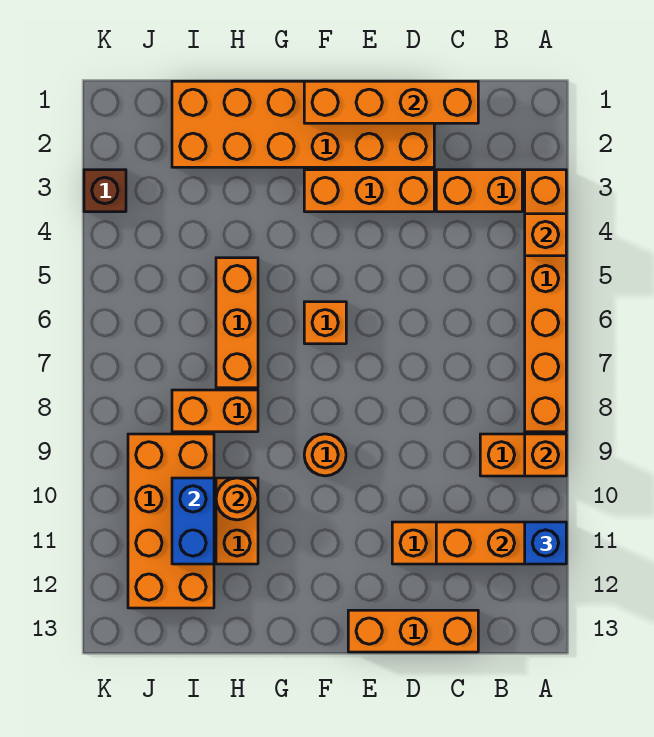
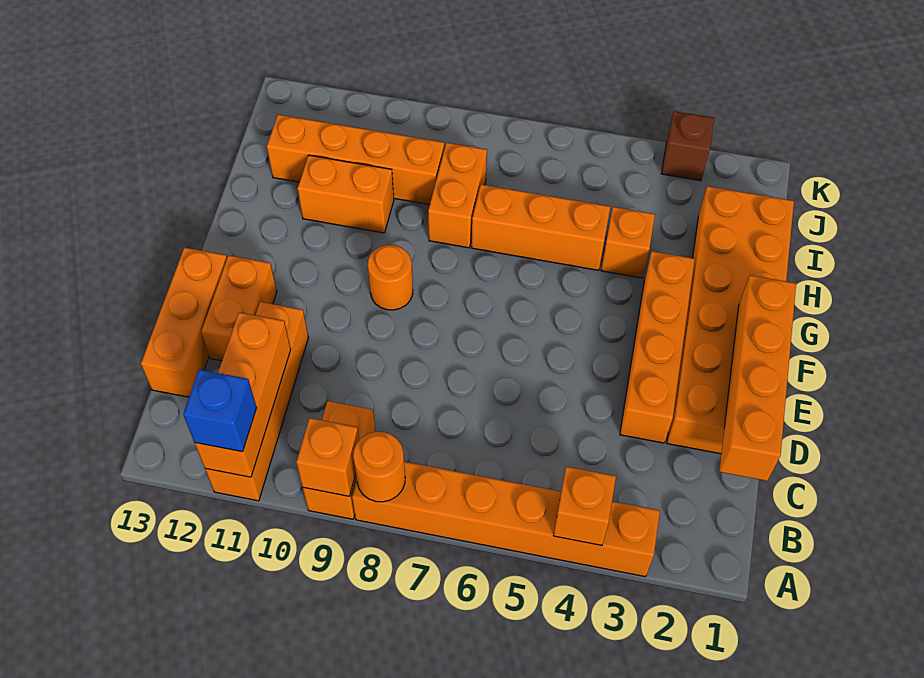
orange 1x2 brick [436,170,522,212] -> orange 1x2 brick moved to [202,255,277,361]
orange 1x3 brick [304,170,434,212] -> orange 1x4 brick [620,251,695,443]
orange 1x1 brick [304,302,346,344] -> orange 1x1 brick moved to [601,207,655,278]
orange 1x1 round brick [216,478,258,520] -> orange 1x1 round brick moved to [353,432,405,502]
orange 2x4 brick [128,434,214,608] -> orange 1x4 brick [267,115,444,205]
blue 1x2 brick [172,478,214,564] -> none

